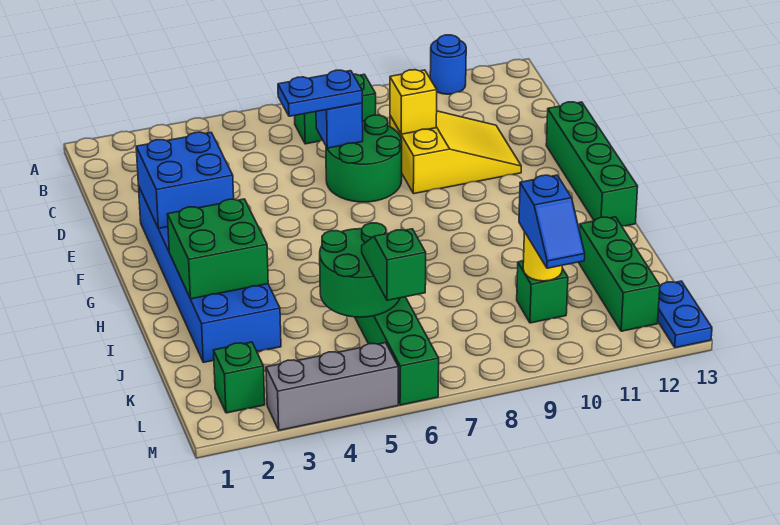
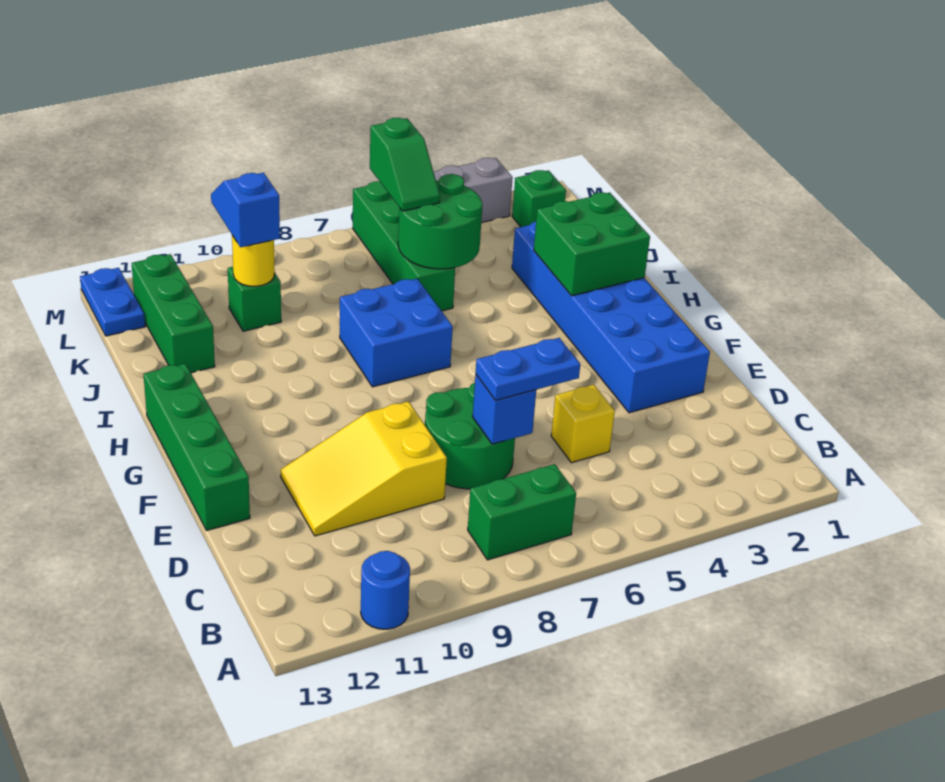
yellow 1x1 brick [390,70,437,134] -> yellow 1x1 brick moved to [551,385,615,463]
blue 2x2 brick [136,132,234,228] -> blue 2x2 brick moved to [340,279,453,387]

